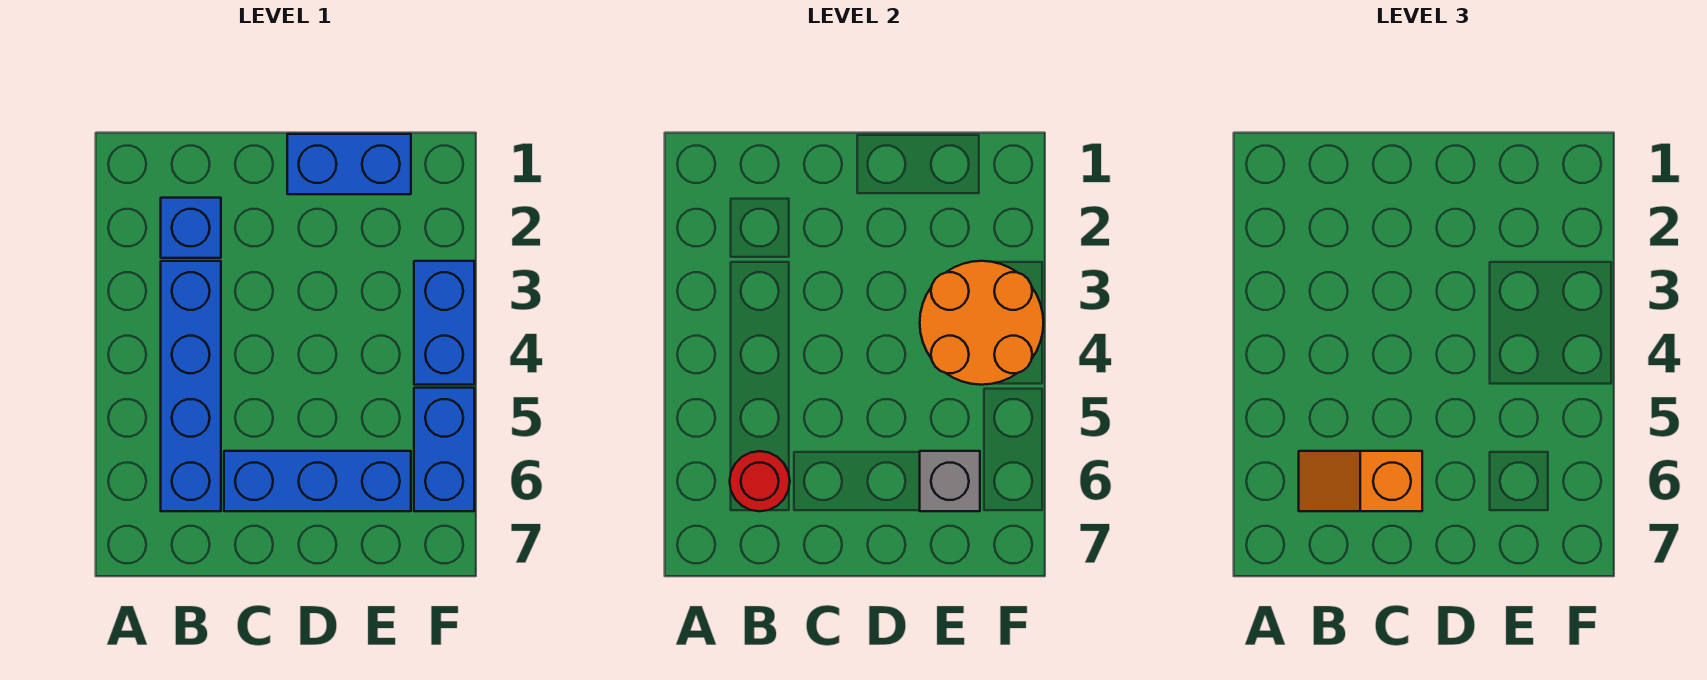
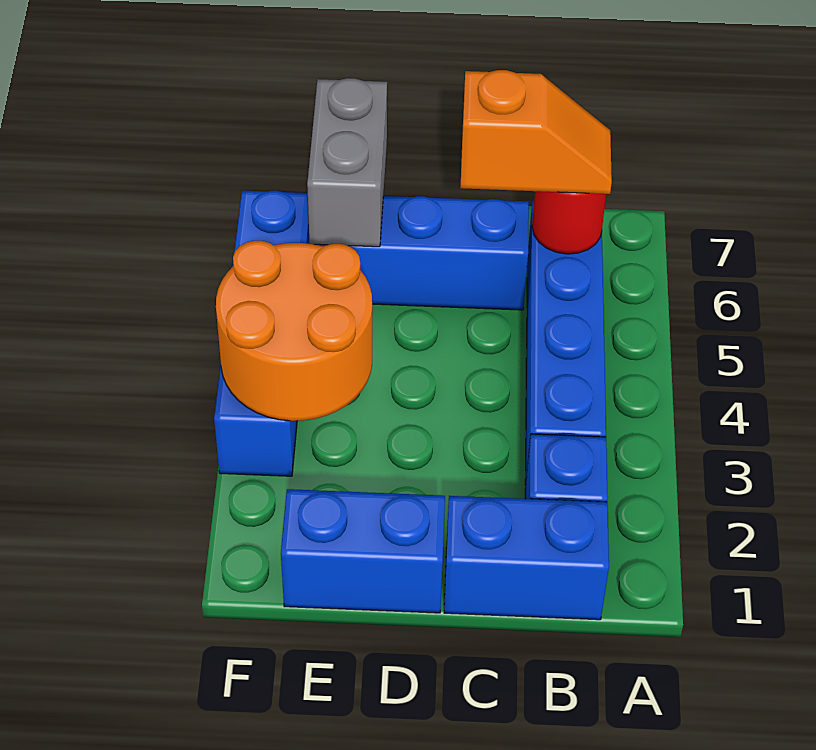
none -> blue 1x2 brick [444,496,609,620]
grey 1x1 brick [920,451,980,511] -> grey 1x2 brick [307,78,387,247]

